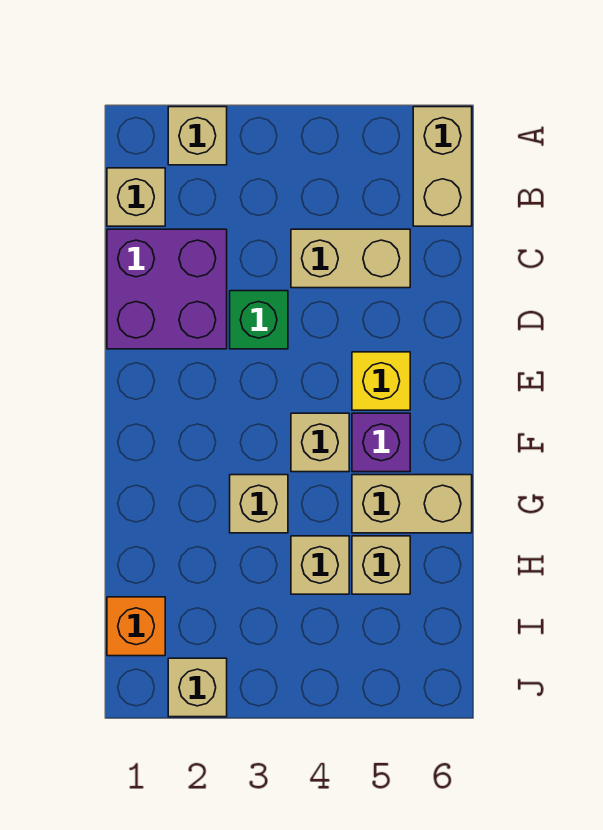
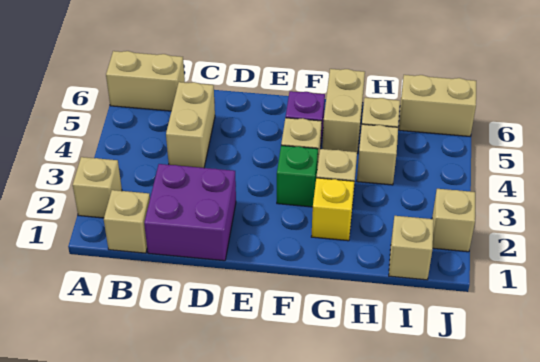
green 1x1 brick [230,291,288,349] -> green 1x1 brick moved to [277,145,318,207]
yellow 1x1 brick [352,352,410,410] -> yellow 1x1 brick moved to [311,178,354,241]
orange 1x1 brick [107,597,165,656] -> tan 1x1 brick [389,216,434,280]
none -> tan 1x2 brick [399,75,476,136]

